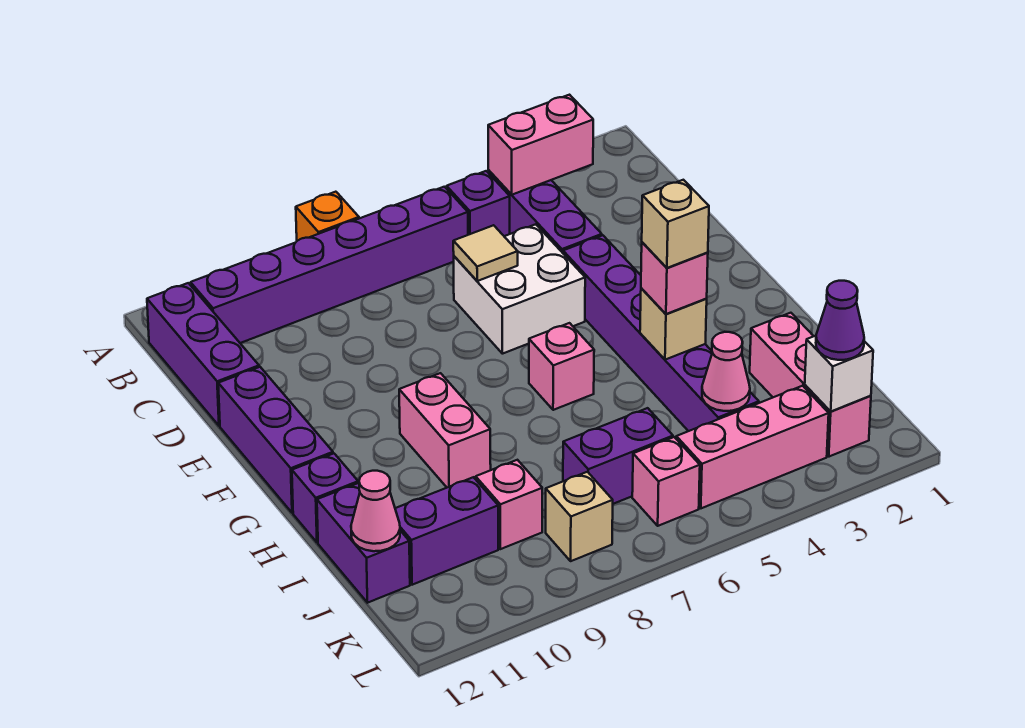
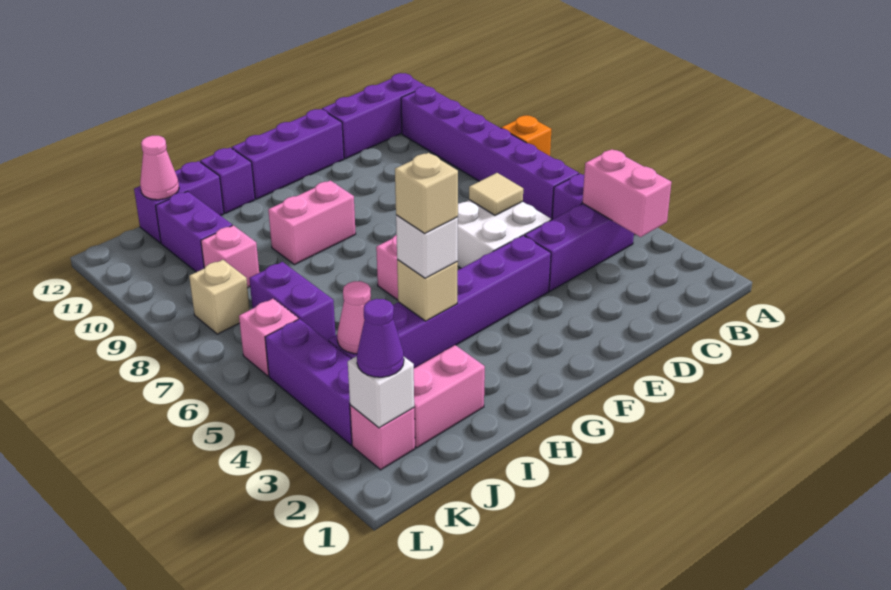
pink 1x1 brick [641,242,708,314] -> white 1x1 brick [396,215,458,278]
pink 1x3 brick [676,386,829,508] -> purple 1x3 brick [265,319,352,445]

